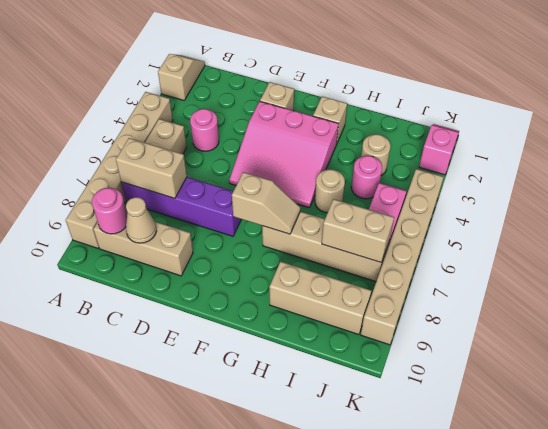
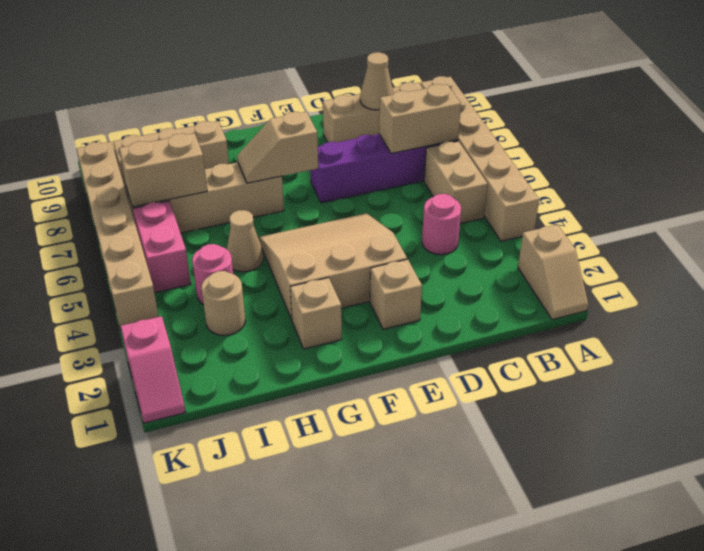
pink 1x1 round brick [92,188,127,234] -> none
pink 3x3 slope [229,102,338,208] -> tan 3x3 slope [260,213,407,320]
tan 1x1 round brick [315,169,345,213] -> tan 1x1 cone [227,210,264,272]

